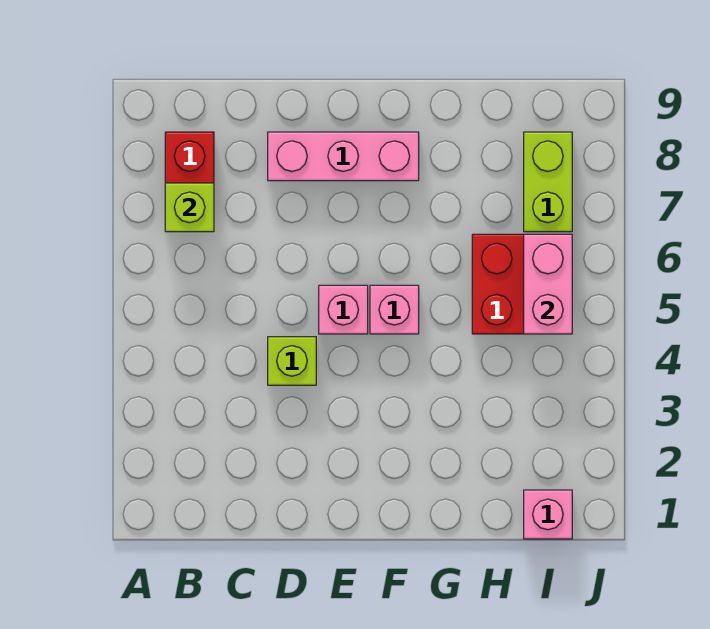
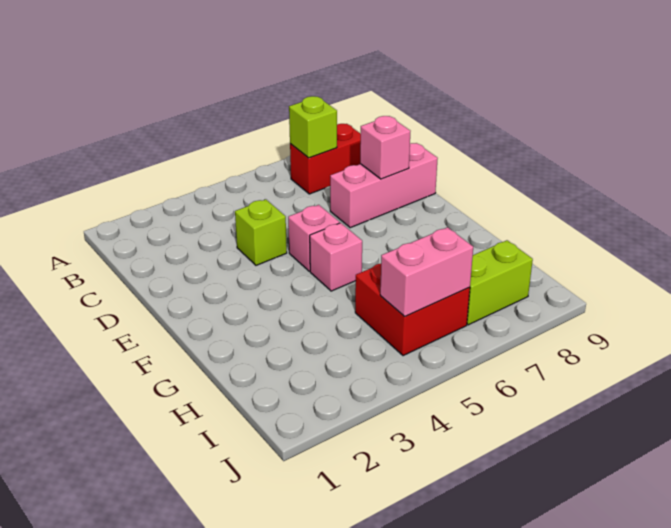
pink 1x3 brick [268,132,419,181] -> pink 1x3 brick turned to [330,143,438,228]
pink 1x1 brick [524,490,572,539] -> pink 1x1 brick moved to [360,116,410,179]

